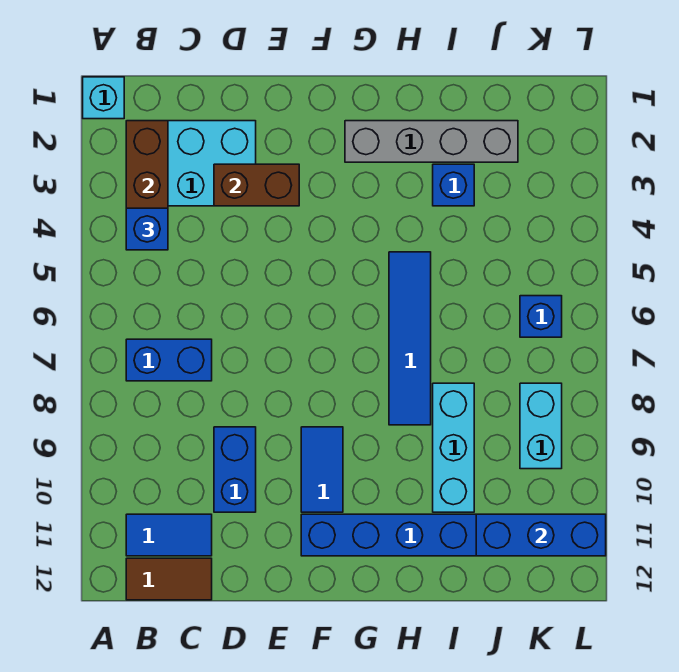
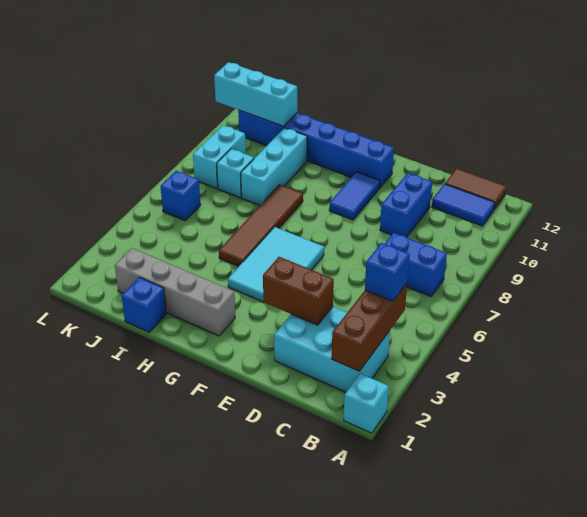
none -> cyan 2x3 tile [228,227,324,302]
blue 1x4 tile [389,252,431,425] -> brown 1x4 tile [219,185,303,267]
blue 1x1 brick [433,164,474,206] -> blue 1x1 brick moved to [122,277,166,332]
none -> cyan 1x1 brick [217,149,254,198]
blue 1x3 brick [476,514,606,556] -> cyan 1x3 brick [214,62,297,126]

